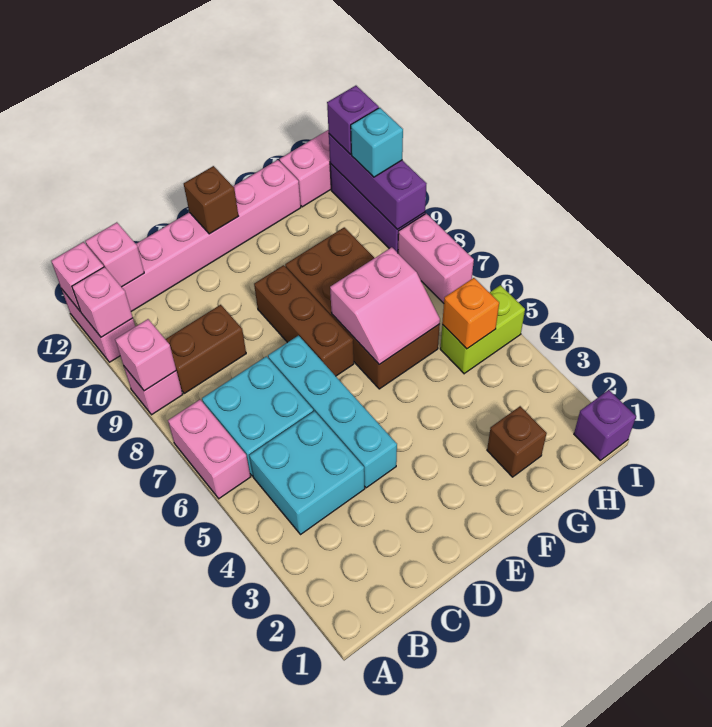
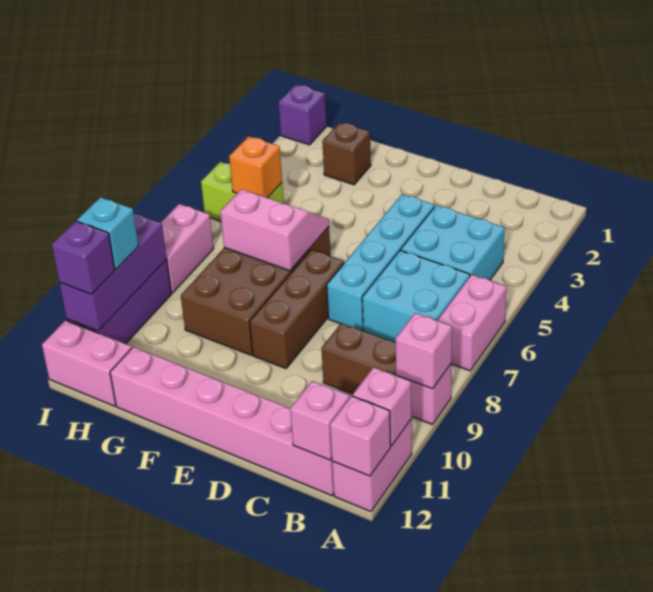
brown 1x1 brick [184,166,238,234] -> none

